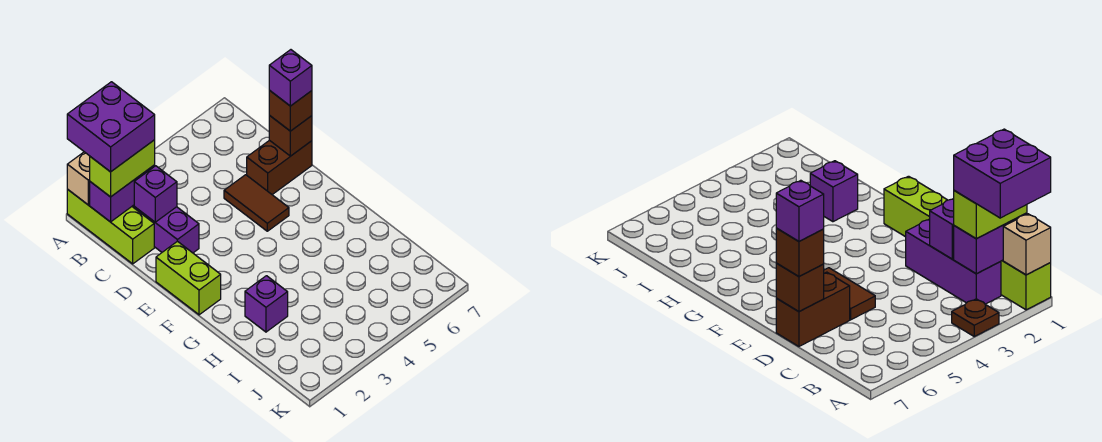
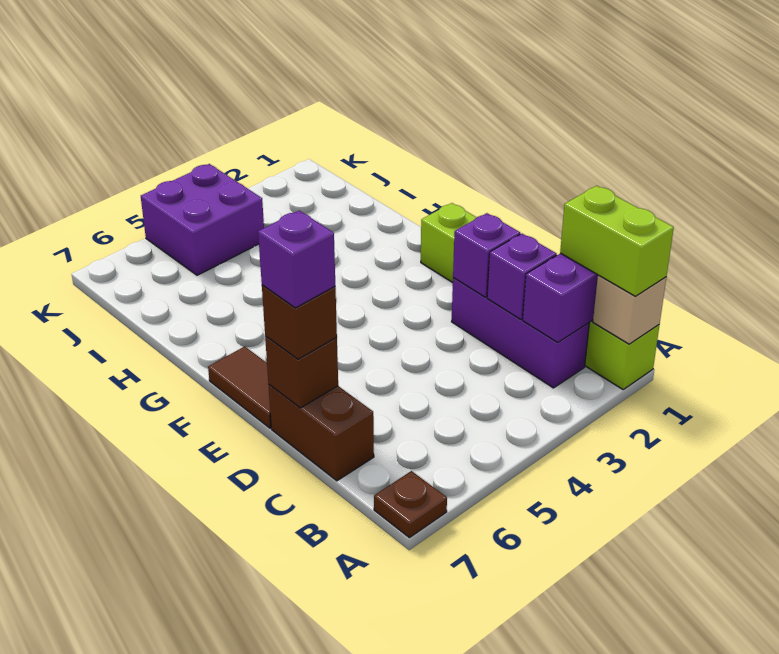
purple 2x2 brick [67,82,155,172] -> purple 2x2 brick moved to [141,164,264,275]
brown 1x1 plate [952,299,999,336] -> brown 1x1 plate moved to [374,471,447,538]
lime 1x2 brick [90,140,155,197] -> lime 1x2 brick turned to [560,186,674,296]
brown 1x2 tile [224,175,289,231] -> brown 1x2 tile moved to [208,346,271,428]
brown 1x2 brick [247,140,312,195] -> brown 1x2 brick turned to [269,385,374,481]
purple 1x1 brick [245,276,288,332] -> purple 1x1 brick moved to [453,213,520,297]

